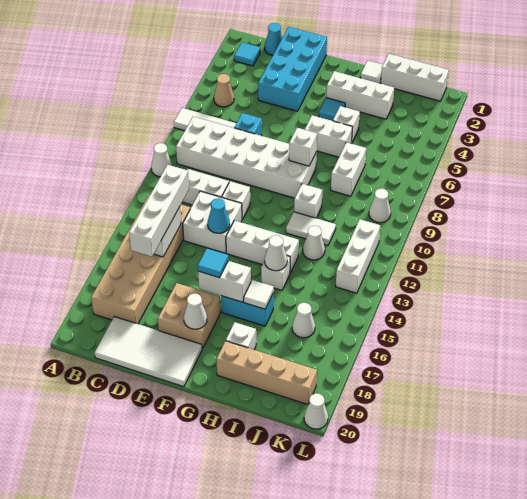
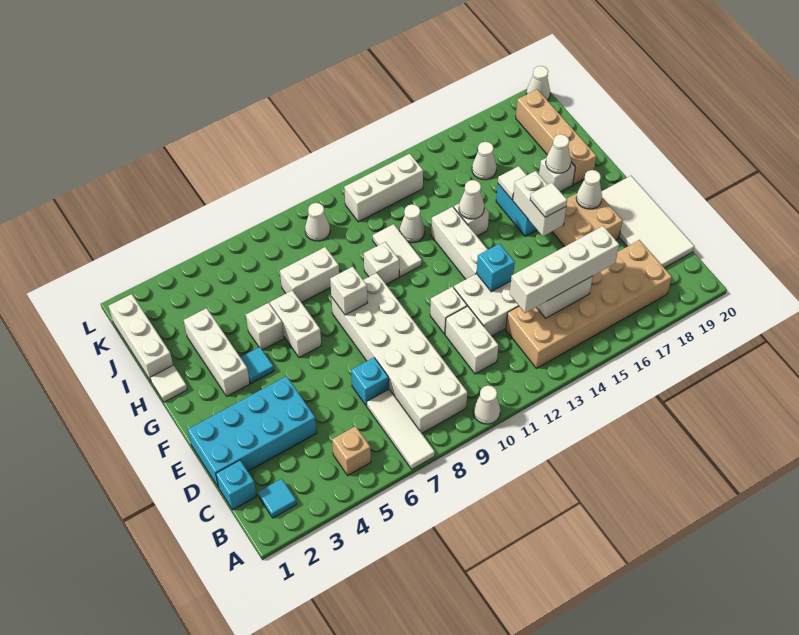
tan 1x1 cone [214,74,234,107] -> tan 1x1 brick [332,426,371,475]
cyan 1x1 cone [265,23,282,55] -> cyan 1x1 brick [216,460,257,510]
cyan 1x1 cone [208,198,230,233] -> cyan 1x1 brick [477,244,515,292]
cyan 1x1 tile [198,248,228,278] -> white 1x1 tile [530,183,567,217]
none -> white 1x1 cone [546,134,571,173]

